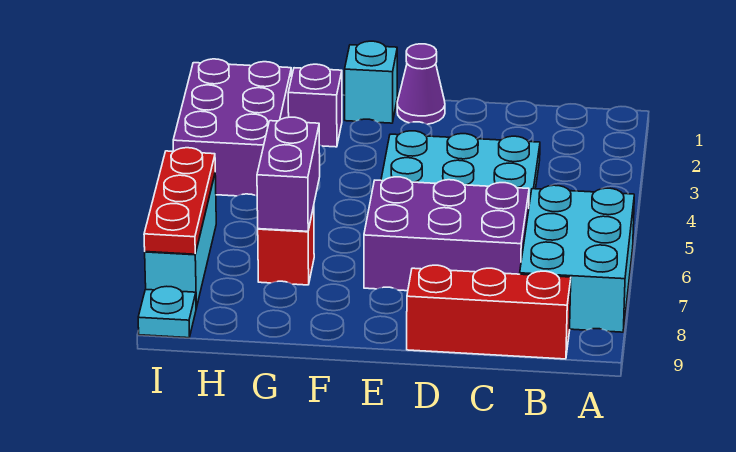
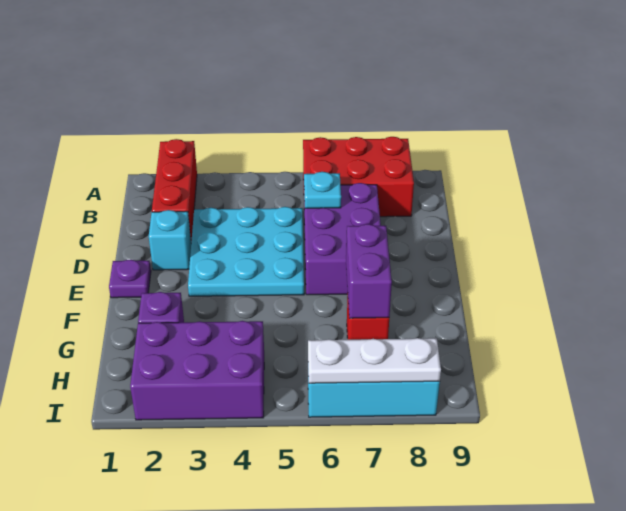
cyan 2x3 brick [520,185,634,332] -> red 2x3 brick [303,137,414,217]
red 1x3 brick [407,265,571,359] -> red 1x3 brick moved to [152,139,197,241]
purple 1x1 cone [397,44,445,124] -> purple 1x1 plate [109,260,151,298]
cyan 1x1 brick [345,41,397,123] -> cyan 1x1 brick moved to [149,210,191,270]
purple 1x2 brick [257,117,320,231] -> purple 1x2 brick turned to [346,224,392,318]
red 1x3 plate [144,148,215,254] -> white 1x3 plate [308,338,441,383]
cyan 1x1 plate [138,286,196,338] -> cyan 1x1 plate moved to [304,172,341,208]

